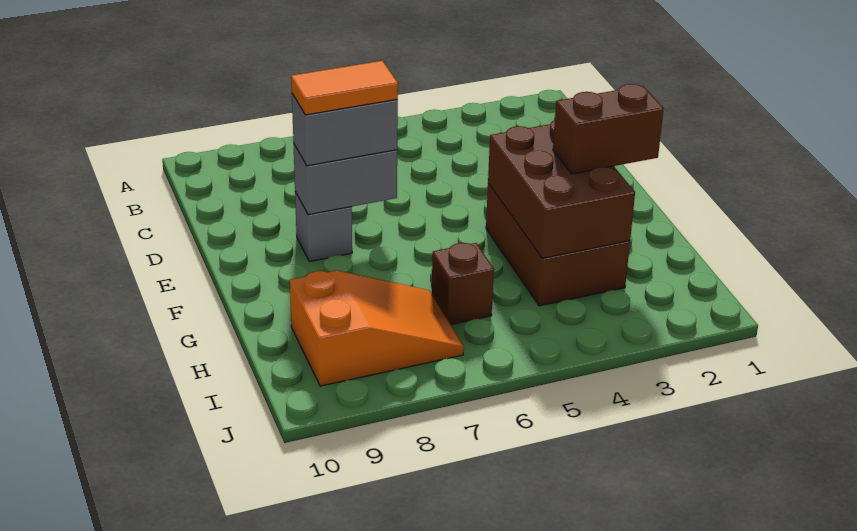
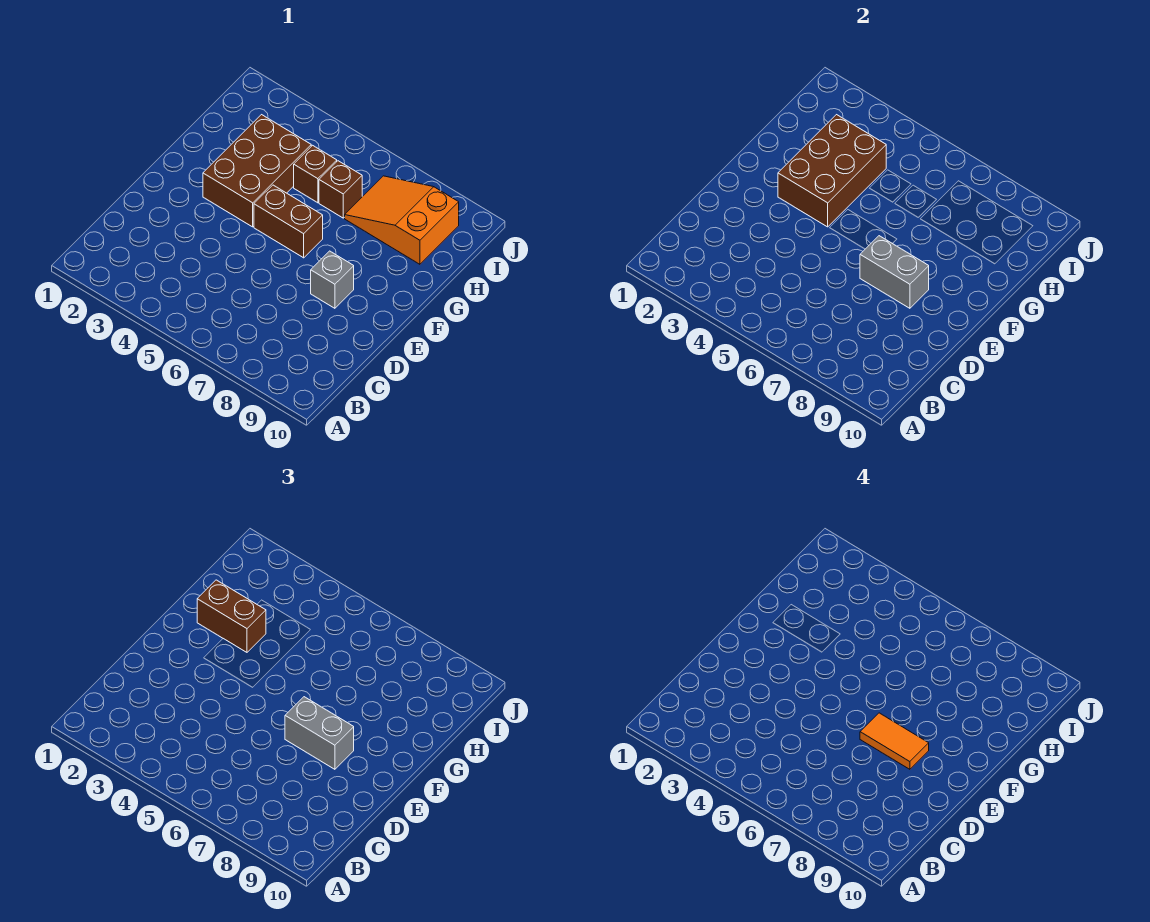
none -> brown 1x2 brick [254,185,323,258]
none -> brown 1x1 brick [294,145,337,203]

